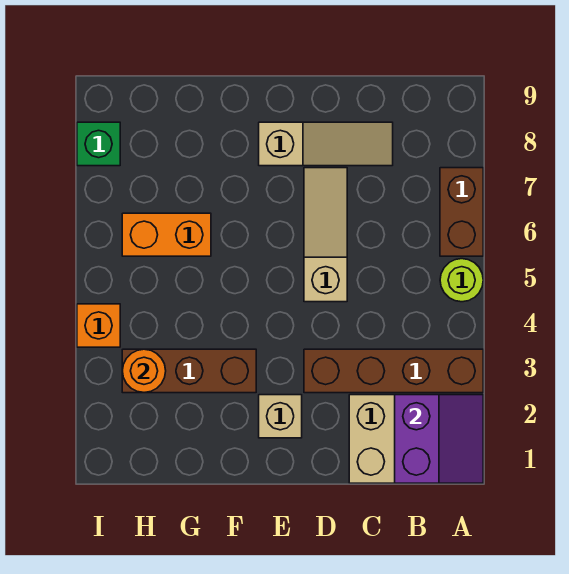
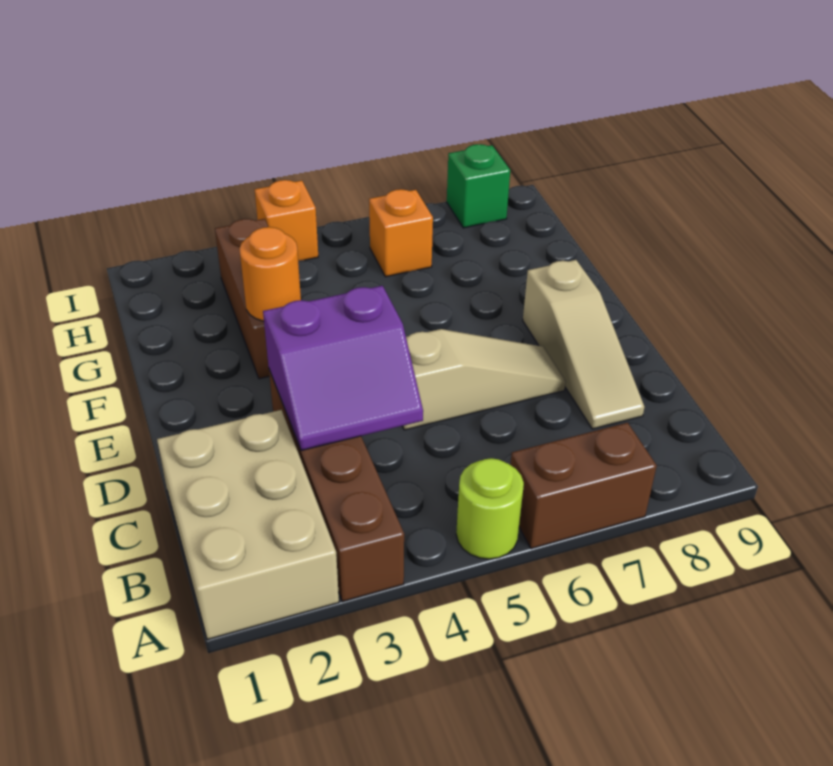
purple 2x2 slope [395,395,483,483] -> purple 2x2 slope moved to [263,286,423,451]
tan 1x1 brick [259,395,302,438] -> none
orange 1x2 brick [122,213,211,256] -> orange 1x1 brick [369,189,433,277]
orange 1x1 round brick [122,349,166,393] -> orange 1x1 round brick moved to [239,227,301,321]

